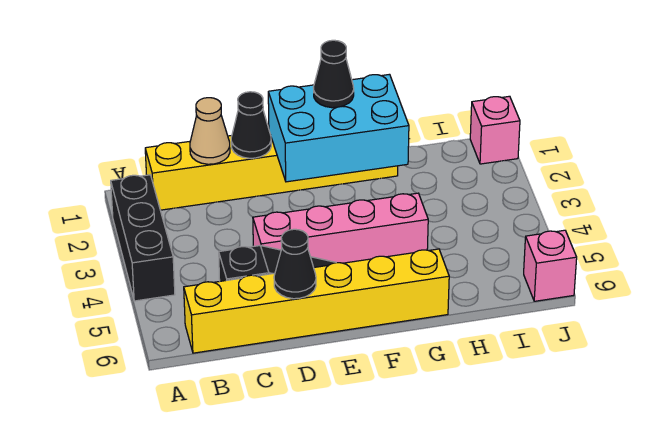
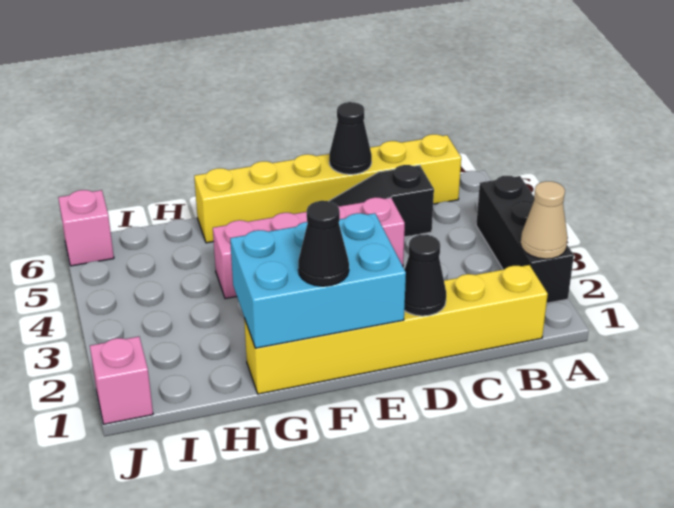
tan 1x1 cone [190,98,230,164] -> tan 1x1 cone moved to [521,181,568,259]

